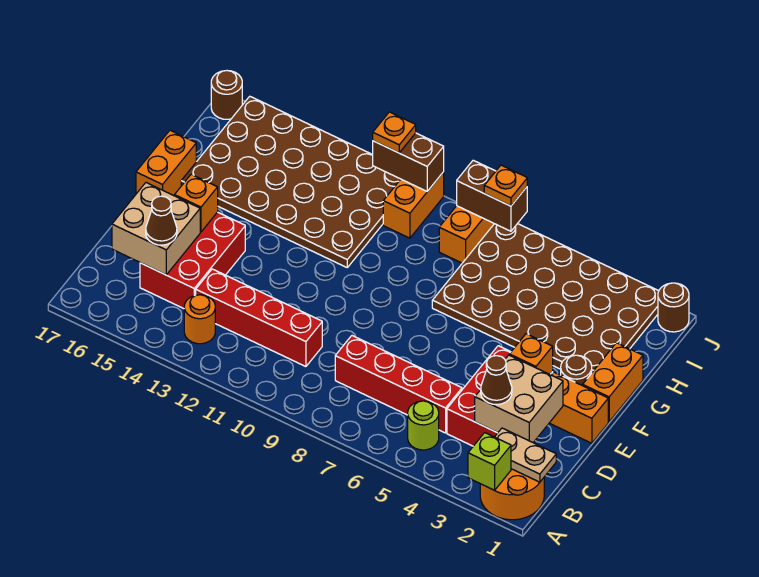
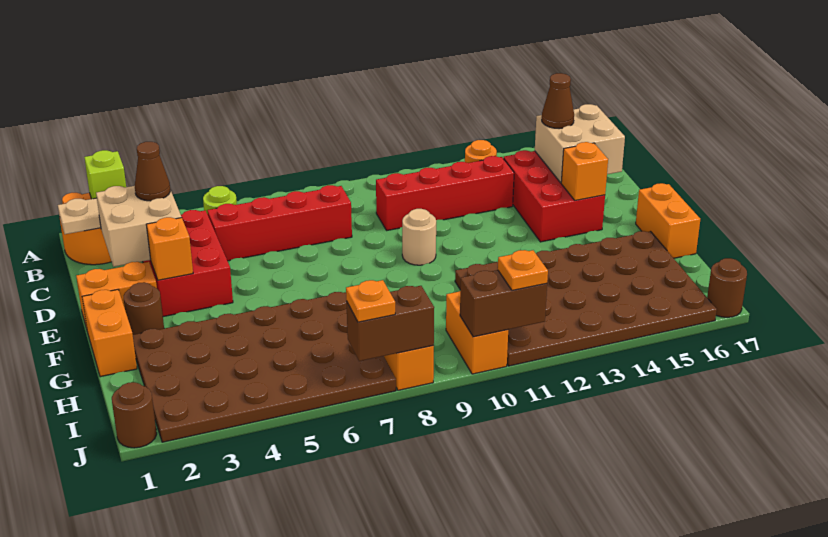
none -> tan 1x1 round brick [402,209,436,265]

